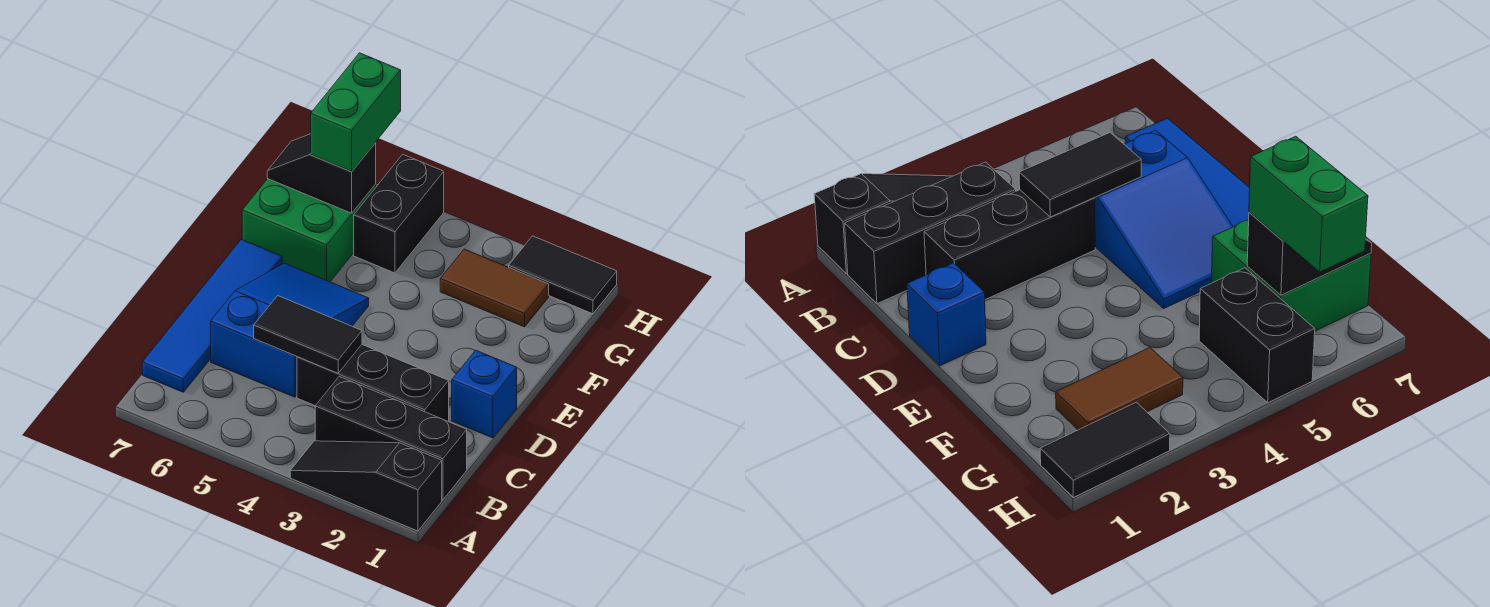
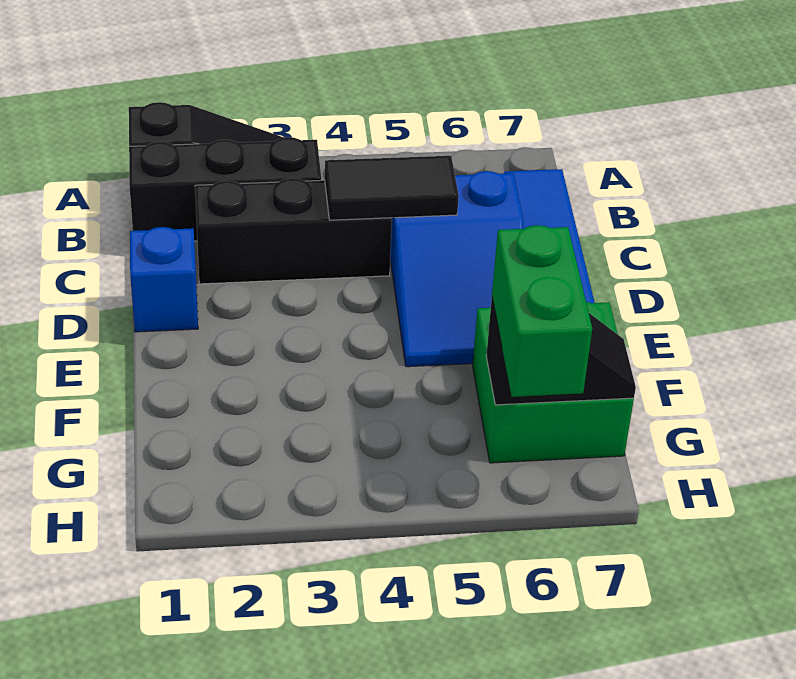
brown 1x2 tile [440,249,549,327] -> none
black 1x2 brick [354,154,444,273] -> none
black 1x2 tile [509,236,617,314] -> none

